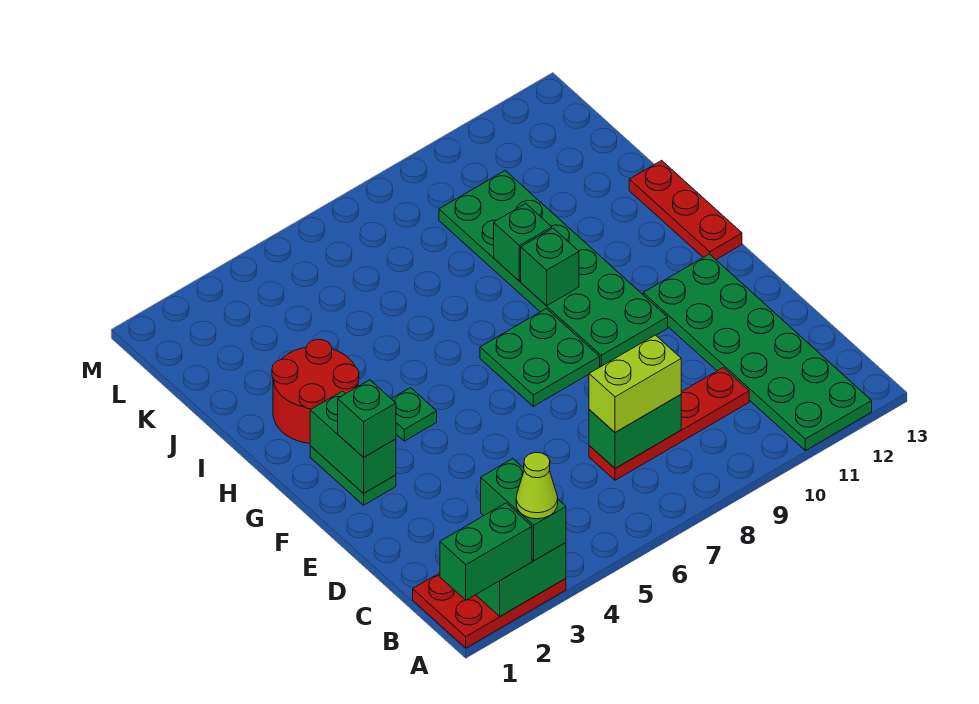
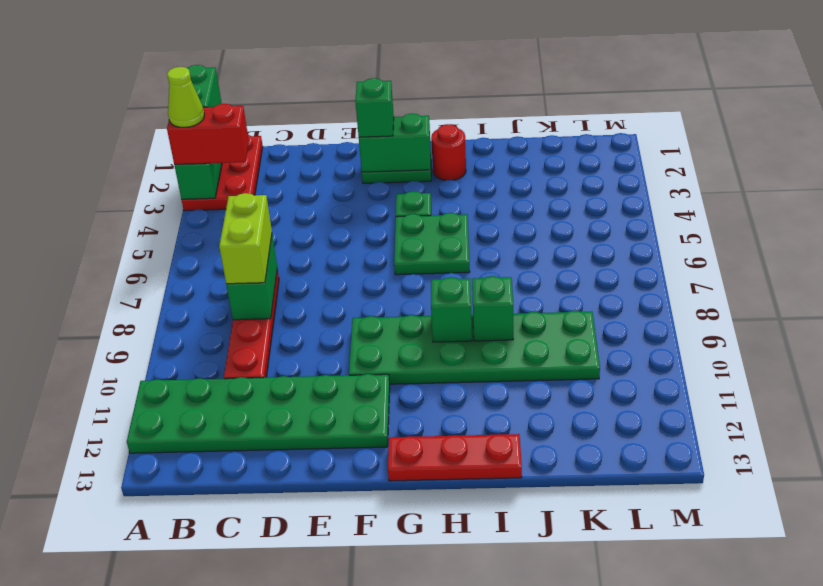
green 1x2 brick [481,459,566,561] -> red 1x2 brick [167,104,249,164]
green 2x2 plate [480,309,600,406] -> green 2x2 plate moved to [394,213,470,275]
red 2x2 round brick [272,339,359,443] -> red 1x1 round brick [431,124,466,180]

